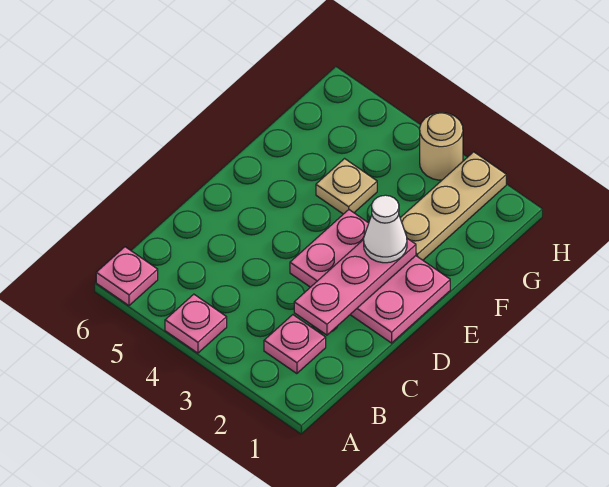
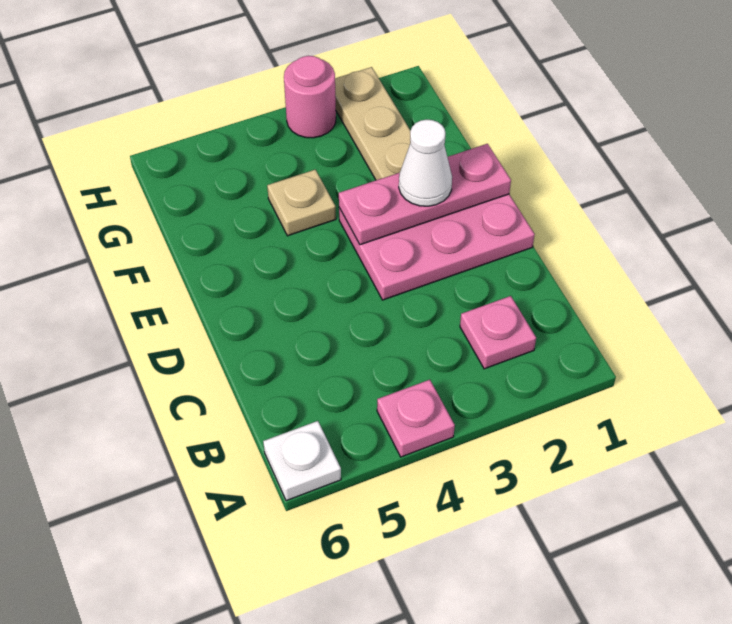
pink 1x1 plate [96,247,158,306] -> white 1x1 plate [263,421,341,501]
pink 1x3 plate [294,239,416,335] -> pink 1x3 plate turned to [339,144,511,245]
tan 1x1 round brick [420,113,463,180] -> pink 1x1 round brick [284,56,336,138]

